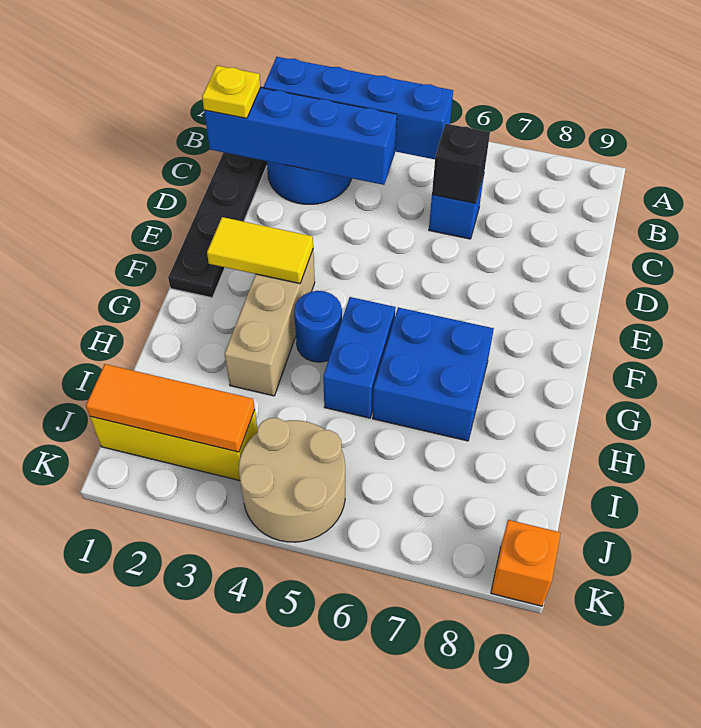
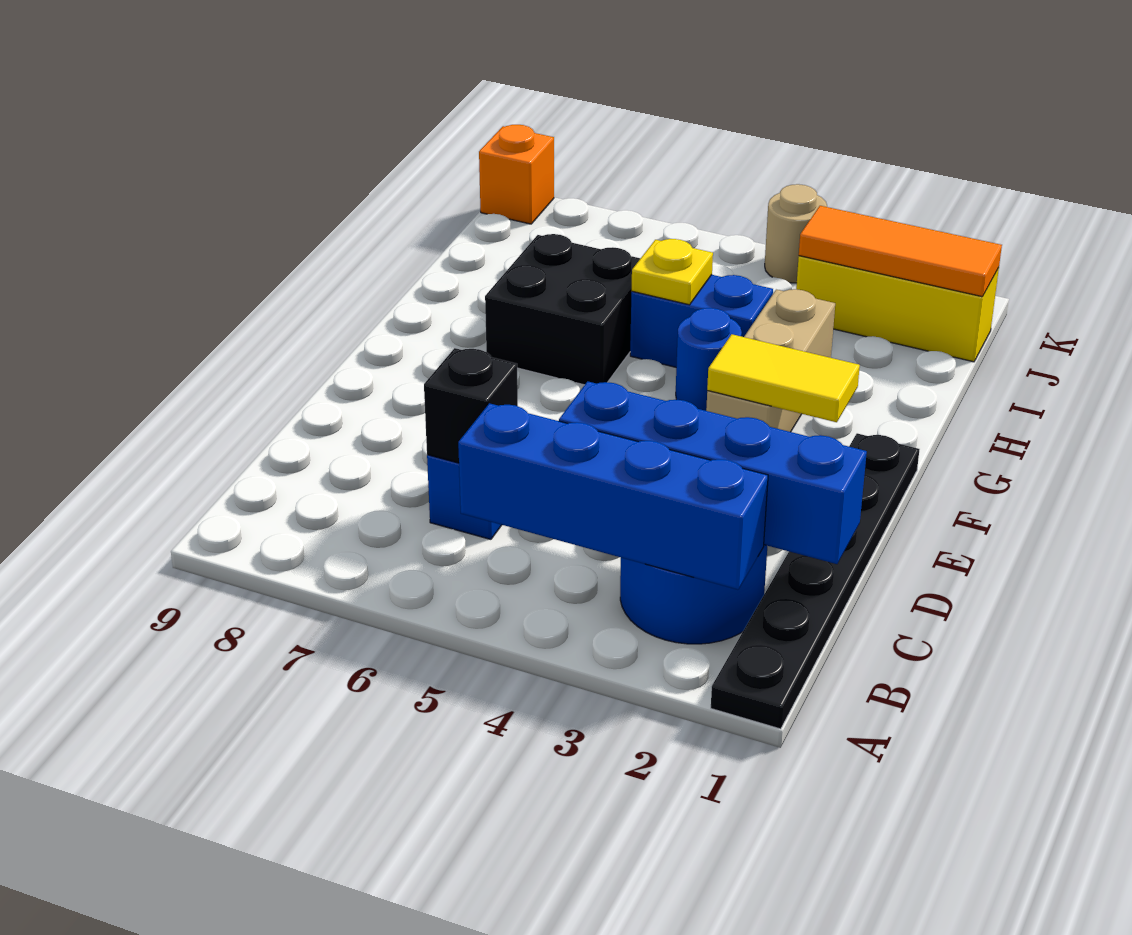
yellow 1x1 plate [202,66,261,118] -> yellow 1x1 plate moved to [632,239,713,305]
blue 1x2 brick [323,297,396,418] -> blue 1x2 brick turned to [630,275,773,367]
blue 2x2 brick [373,307,494,441] -> black 2x2 brick [485,234,641,385]
tan 2x2 round brick [239,418,345,542] -> tan 1x1 round brick [765,184,827,283]

